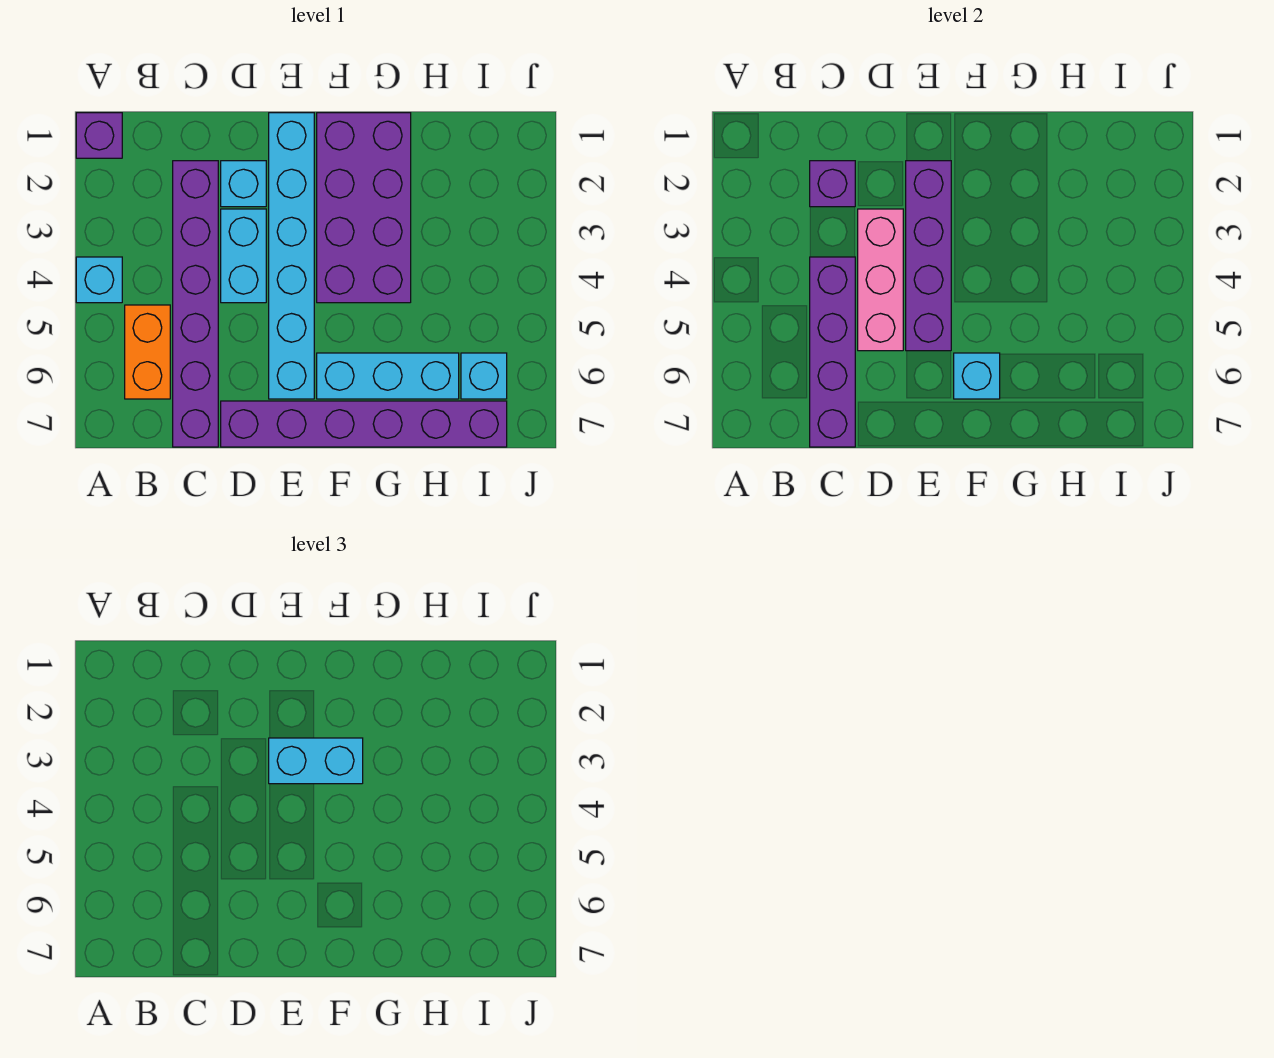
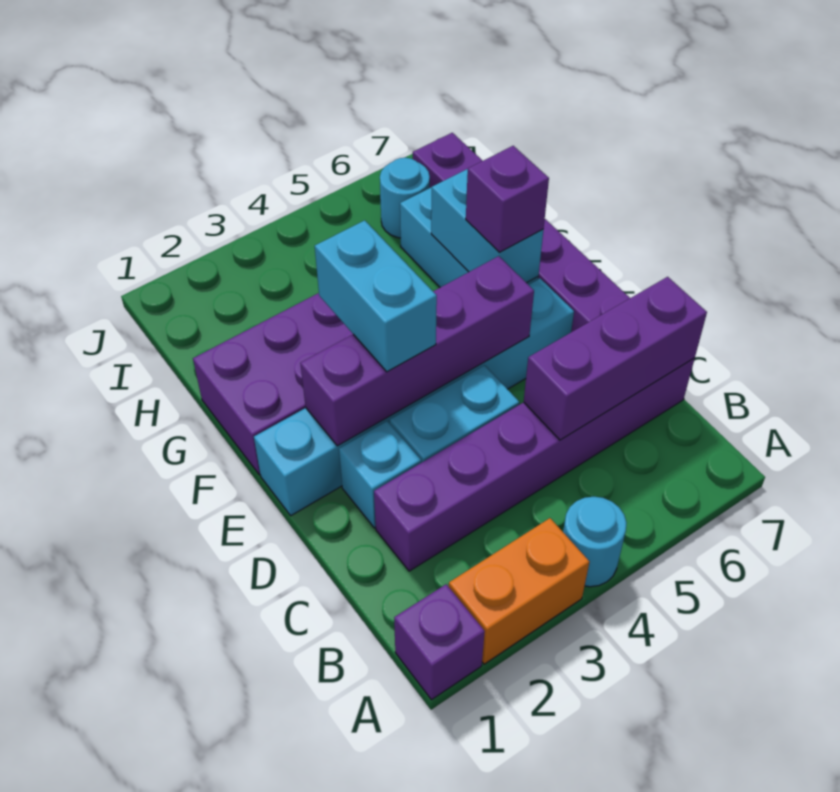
cyan 1x1 brick [76,257,122,303] -> cyan 1x1 round brick [563,496,627,587]
orange 1x2 brick [125,305,170,399] -> orange 1x2 brick moved to [449,518,589,664]
purple 1x1 brick [810,161,855,207] -> purple 1x1 brick moved to [466,146,549,253]
purple 1x4 brick [810,257,855,447] -> purple 1x3 brick [524,277,707,440]
pink 1x3 brick [858,209,903,351] -> none
cyan 1x1 brick [954,353,1000,399] -> cyan 1x2 brick [431,169,543,283]
cyan 1x1 brick [461,353,507,399] -> cyan 1x1 round brick [380,158,430,238]

